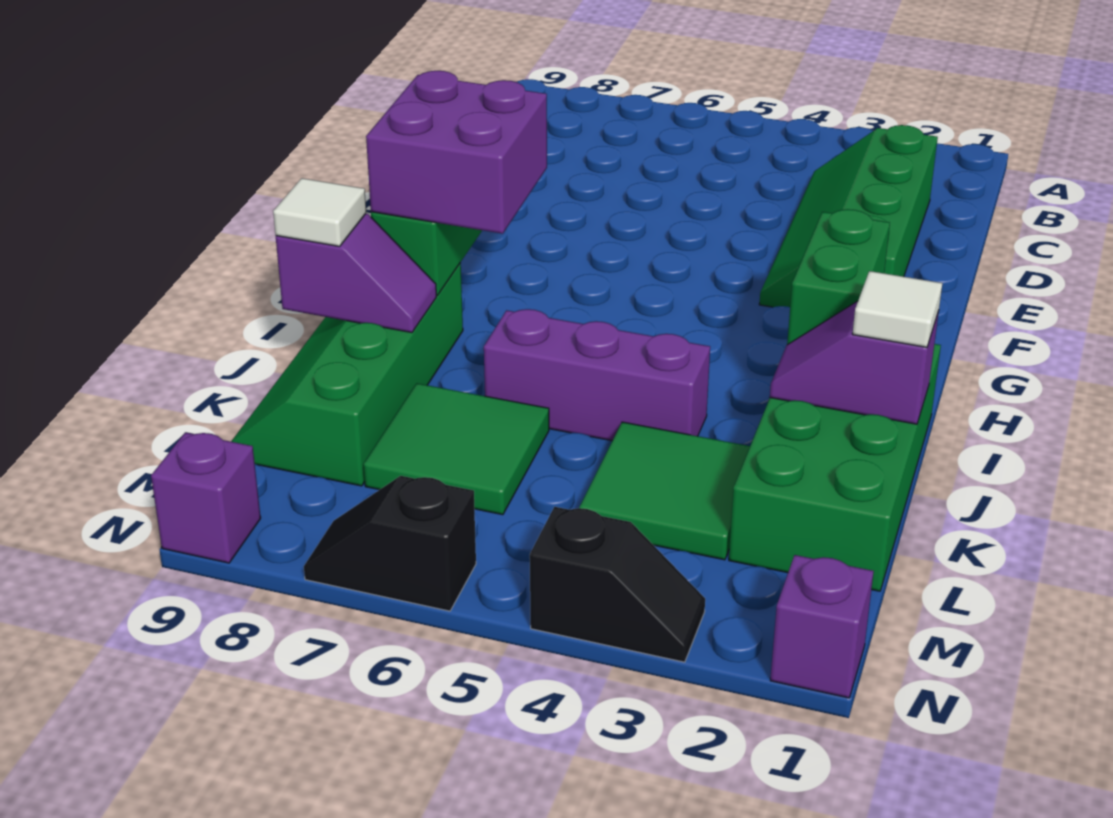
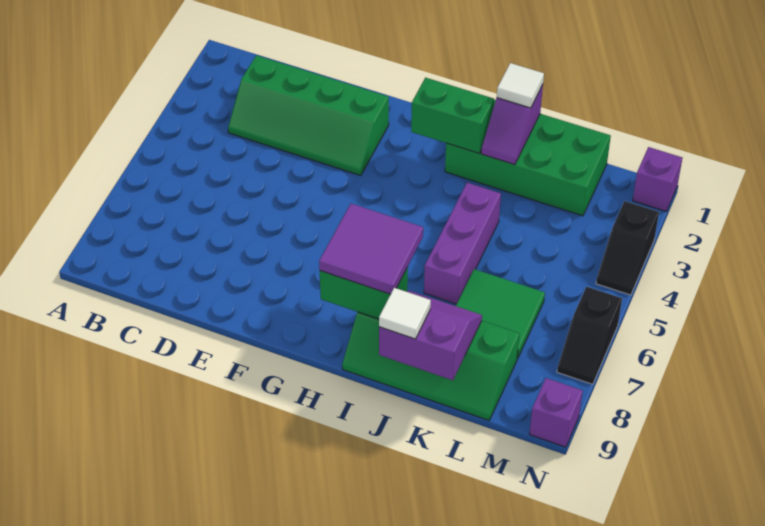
purple 2x2 brick [366,71,547,234] -> purple 2x2 tile [319,204,423,294]
purple 1x2 slope [276,214,436,333] -> purple 2x2 slope [379,291,482,380]
green 2x2 tile [579,422,750,560] -> none
black 1x2 slope [530,507,705,662] -> black 1x2 slope turned to [596,201,659,295]

